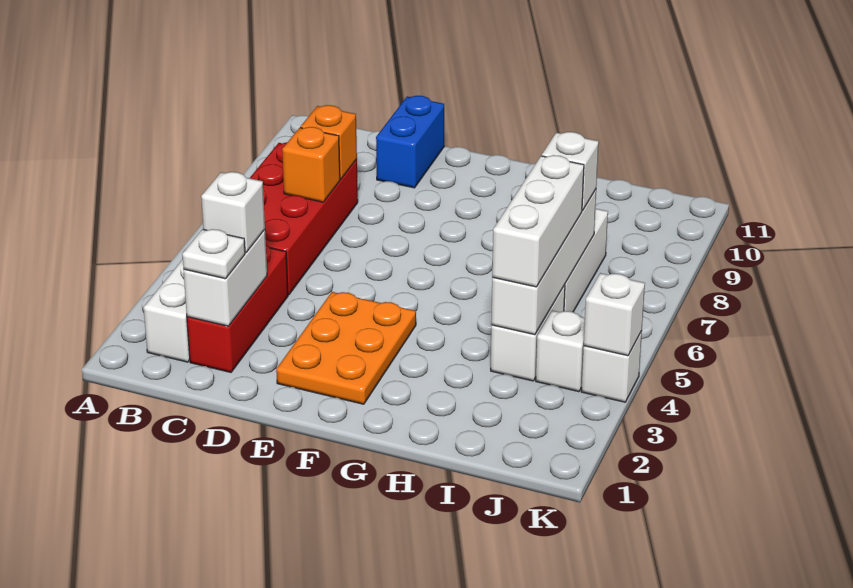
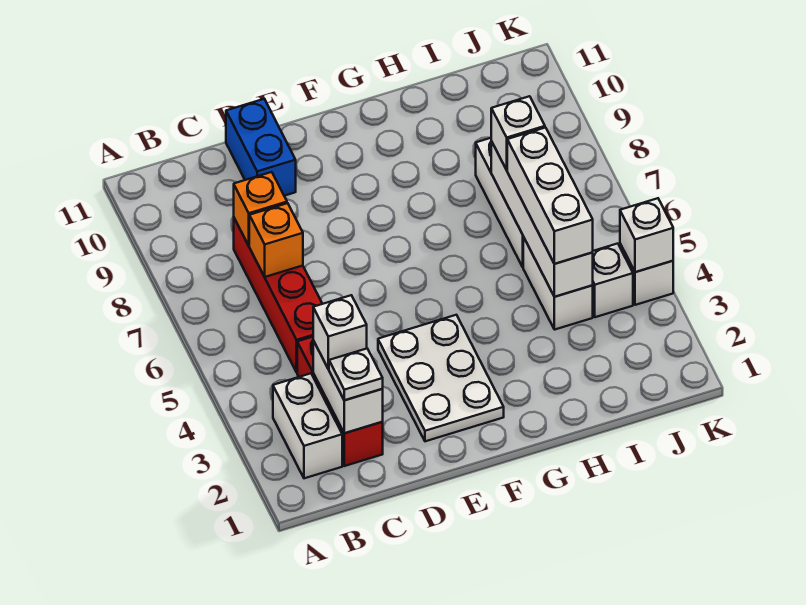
red 2x4 brick [250,142,358,295] -> red 1x4 brick [234,218,322,372]
orange 2x3 plate [276,292,416,404] -> white 2x3 plate [378,315,504,441]

